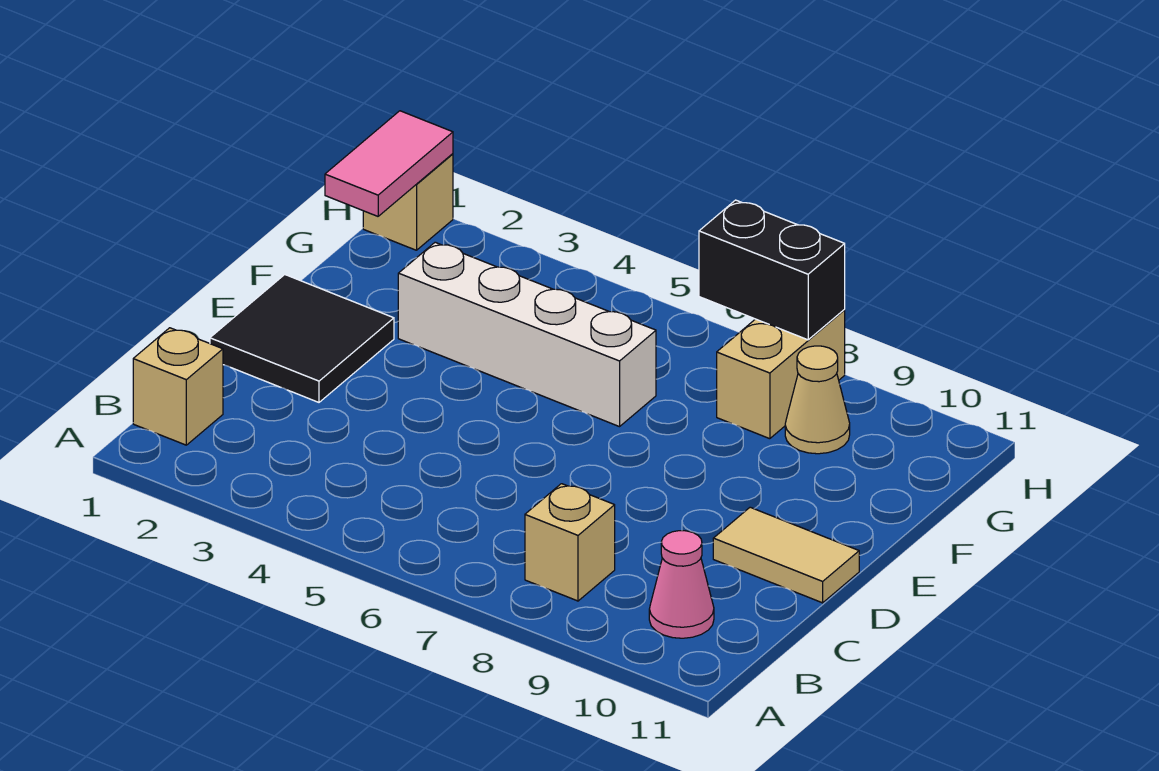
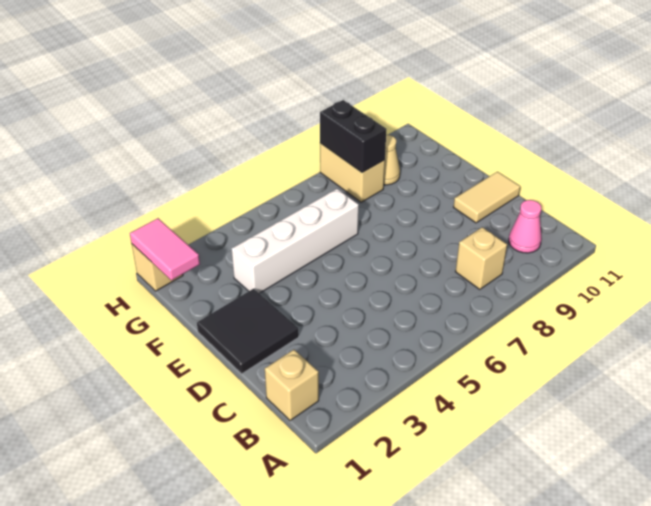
black 1x2 brick [699,200,845,340] -> black 1x2 brick turned to [320,100,387,173]

